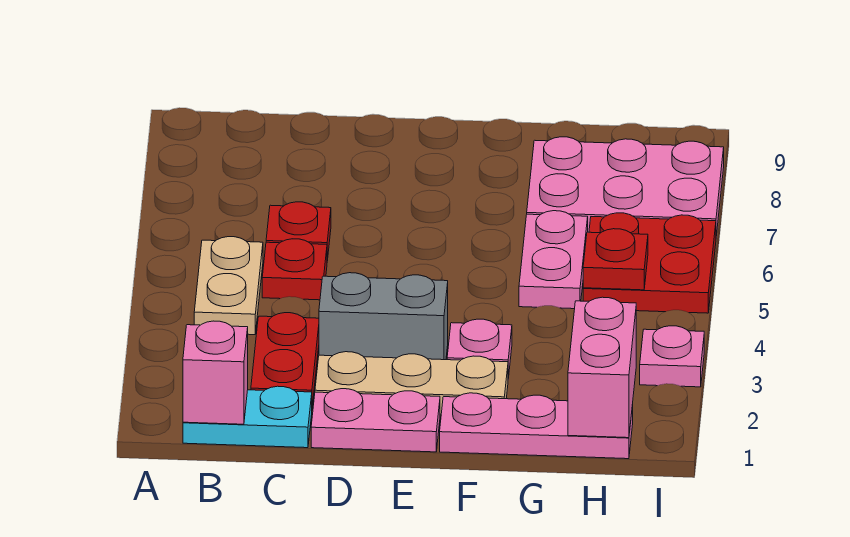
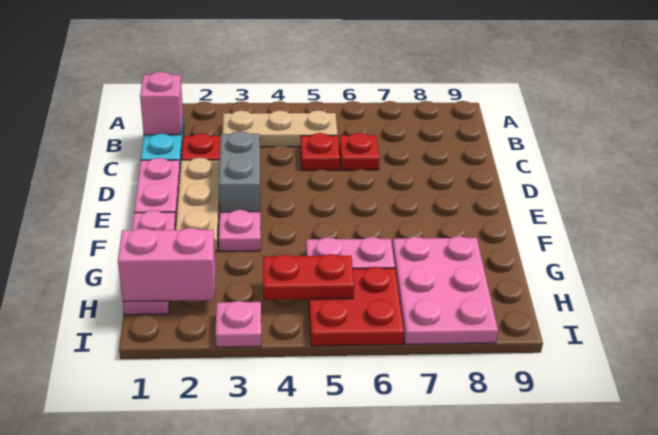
tan 1x2 plate [194,237,263,335] -> tan 1x3 plate [223,110,338,147]
red 1x1 plate [583,229,648,290] -> red 1x2 plate [263,254,354,300]

